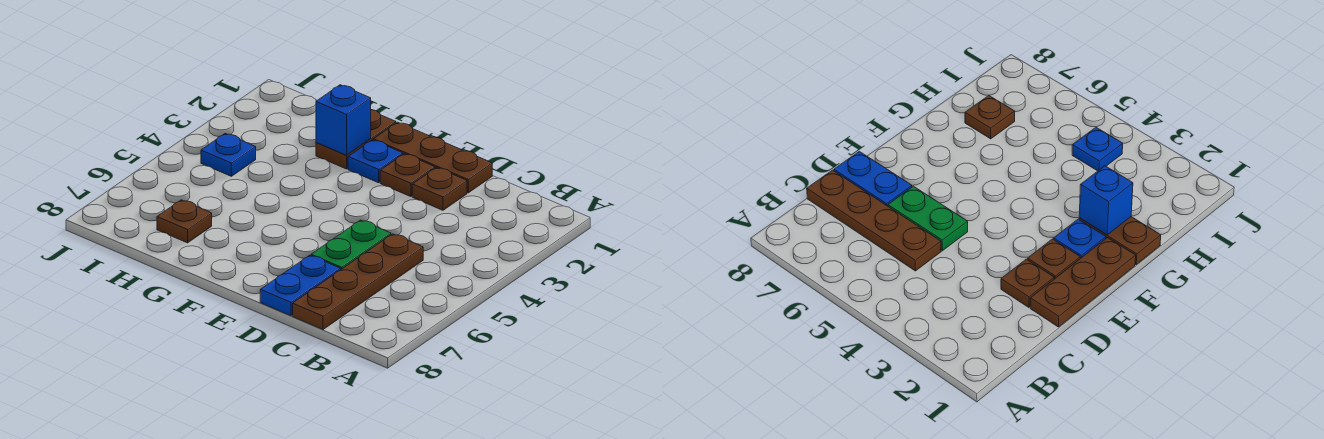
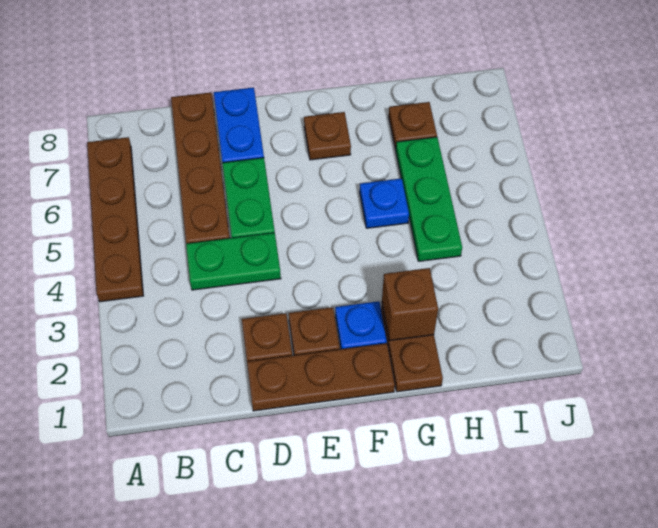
none -> brown 1x4 plate [87,137,143,302]
none -> green 1x2 plate [186,233,281,290]
none -> brown 1x1 plate [304,112,351,160]
blue 1x1 brick [316,85,371,155] -> brown 1x1 brick [382,268,438,341]
none -> green 1x3 plate [396,137,462,261]
blue 1x1 plate [201,134,256,176] -> blue 1x1 plate moved to [360,178,409,228]

